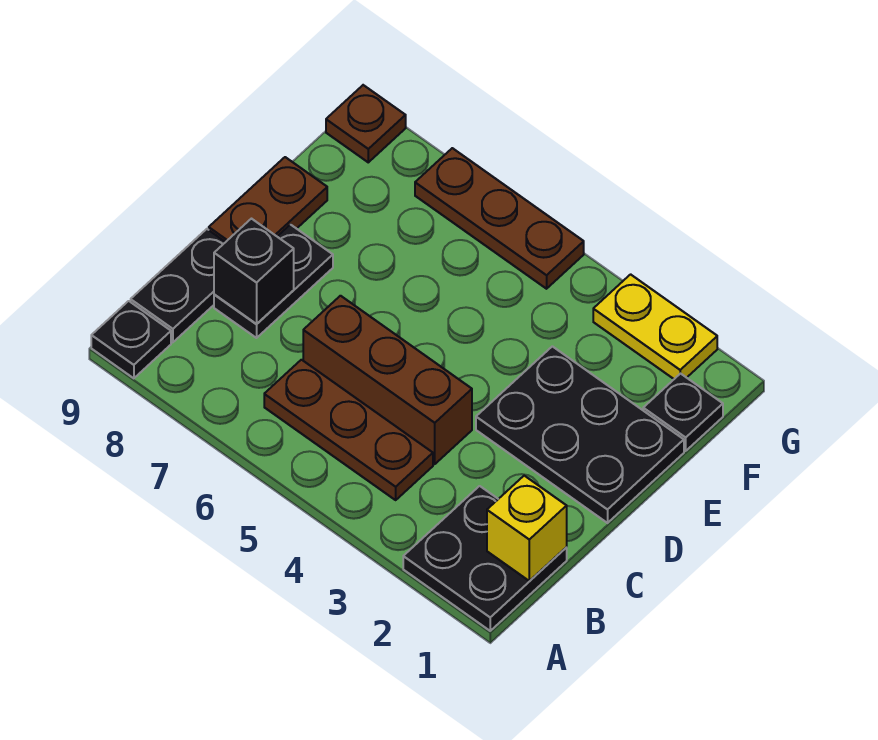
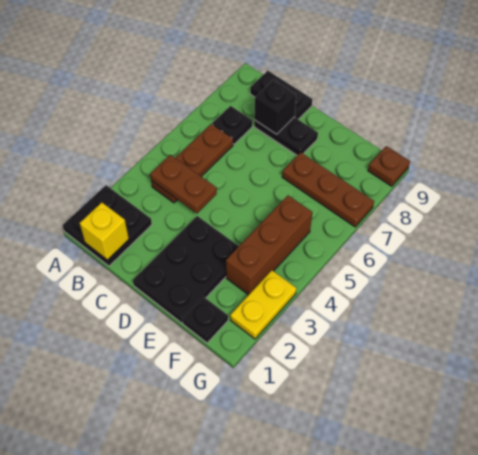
black 1x1 plate [91,301,171,378] -> black 1x1 plate moved to [212,106,252,144]
brown 1x3 brick [303,296,472,464] -> brown 1x3 brick moved to [226,195,312,295]
brown 1x2 plate [209,157,327,242] -> brown 1x2 plate moved to [150,155,217,213]
brown 1x3 plate [415,148,584,289] -> brown 1x3 plate turned to [282,152,374,227]

